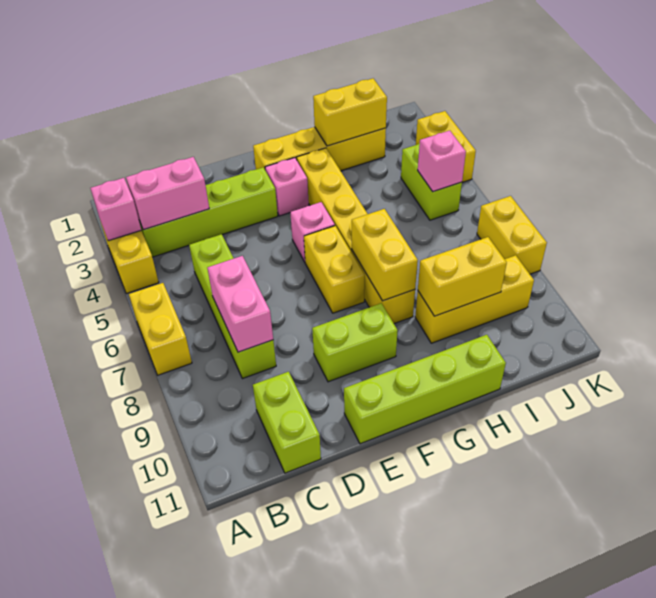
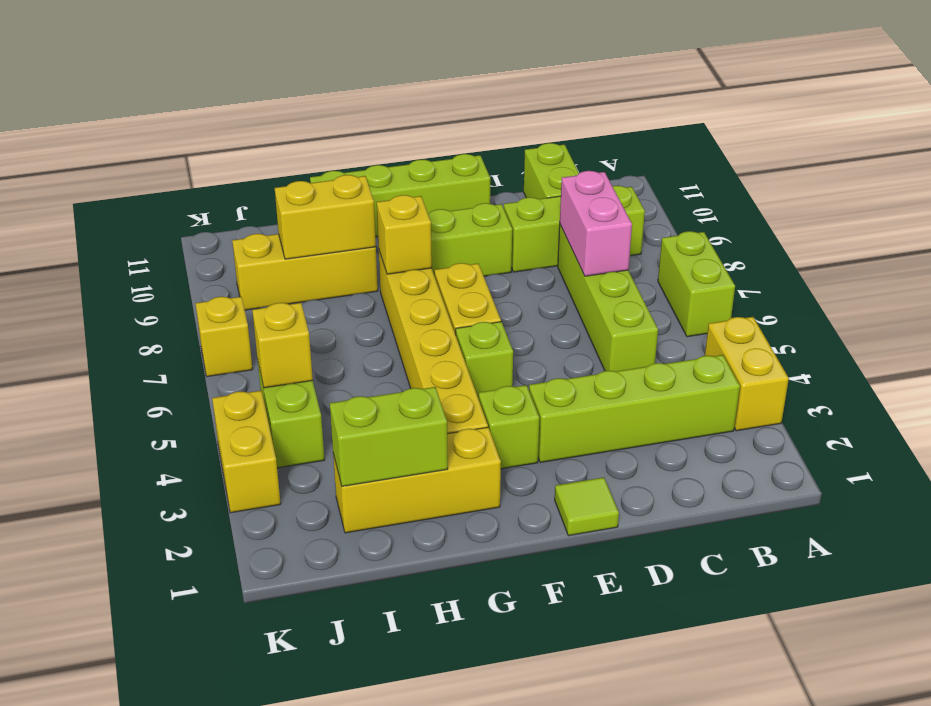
pink 1x1 brick [90,178,141,241] -> none
yellow 1x2 brick [129,283,192,375] -> lime 1x2 brick [658,231,735,337]
pink 1x2 brick [126,157,209,230] -> none
none -> lime 1x3 brick [504,186,645,272]
none -> lime 1x1 tile [555,477,619,536]
yellow 1x4 brick [253,127,386,171] -> yellow 1x3 brick [333,427,501,533]
pink 1x1 brick [265,158,309,216] -> lime 1x1 brick [479,385,539,469]
pink 1x1 brick [290,202,335,262] -> lime 1x1 brick [456,322,513,399]
yellow 1x2 brick [352,209,418,301] -> yellow 1x1 brick [377,195,432,274]
yellow 1x2 brick [313,78,387,146] -> lime 1x2 brick [330,387,448,486]
pink 1x1 brick [418,131,466,192] -> yellow 1x1 brick [252,303,313,388]
yellow 1x2 brick [477,196,547,274] -> yellow 1x1 brick [196,297,253,377]

